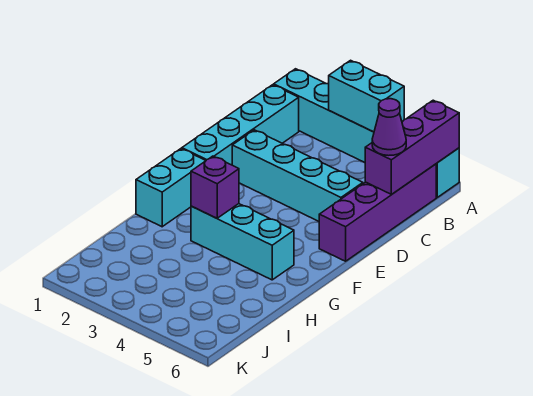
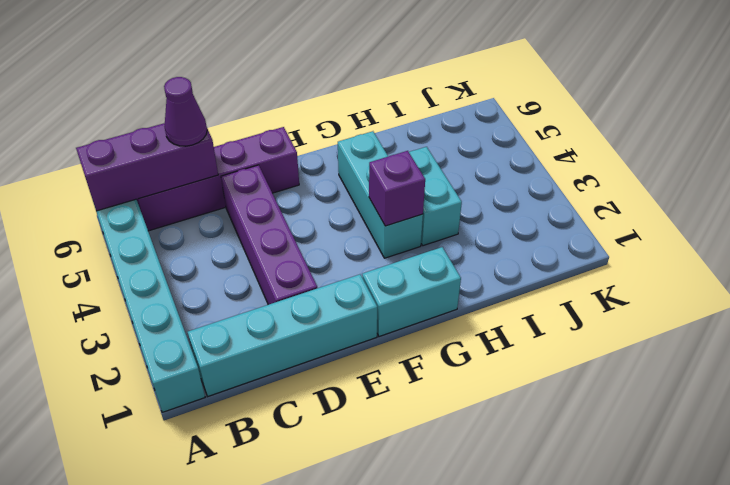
cyan 1x2 brick [329,60,404,132] -> cyan 1x2 brick moved to [409,147,462,246]
cyan 1x4 brick [232,130,363,221] -> purple 1x4 brick [221,165,317,305]

